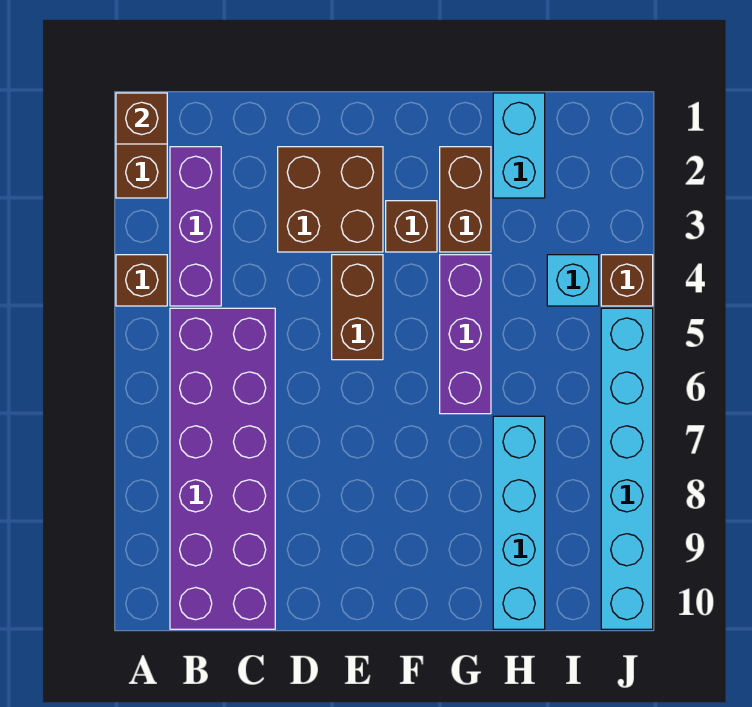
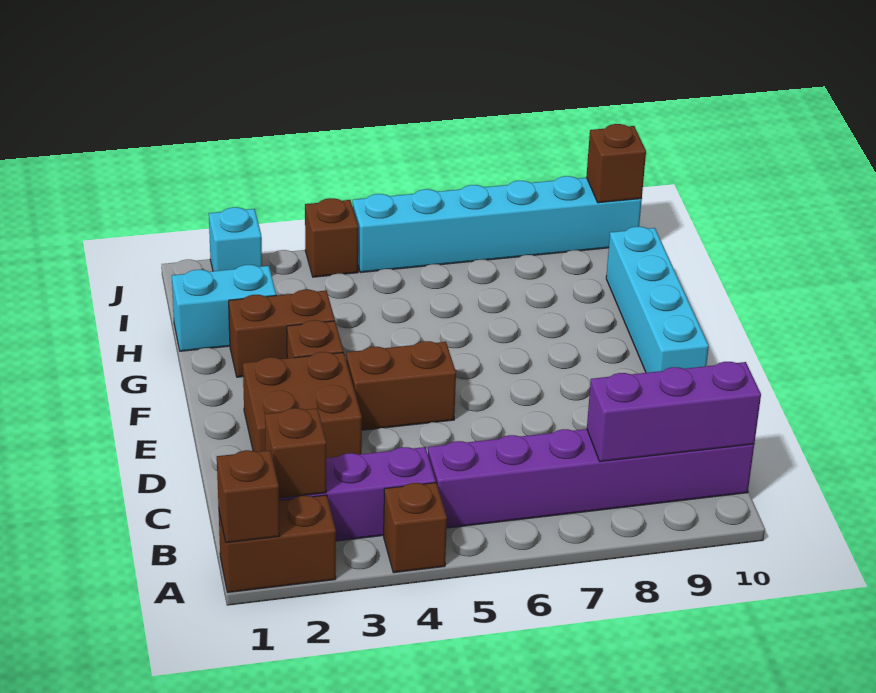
none -> brown 1x1 brick [265,408,326,498]
purple 2x6 brick [170,308,275,629] -> purple 1x6 brick [428,429,754,528]
purple 1x3 brick [440,255,491,414] -> purple 1x3 brick moved to [587,362,761,462]
cyan 1x4 brick [493,416,545,629] -> cyan 1x4 brick turned to [606,227,709,373]
cyan 1x1 brick [547,255,599,306] -> cyan 1x1 brick moved to [209,207,262,271]
none -> brown 1x1 brick [586,124,646,203]

